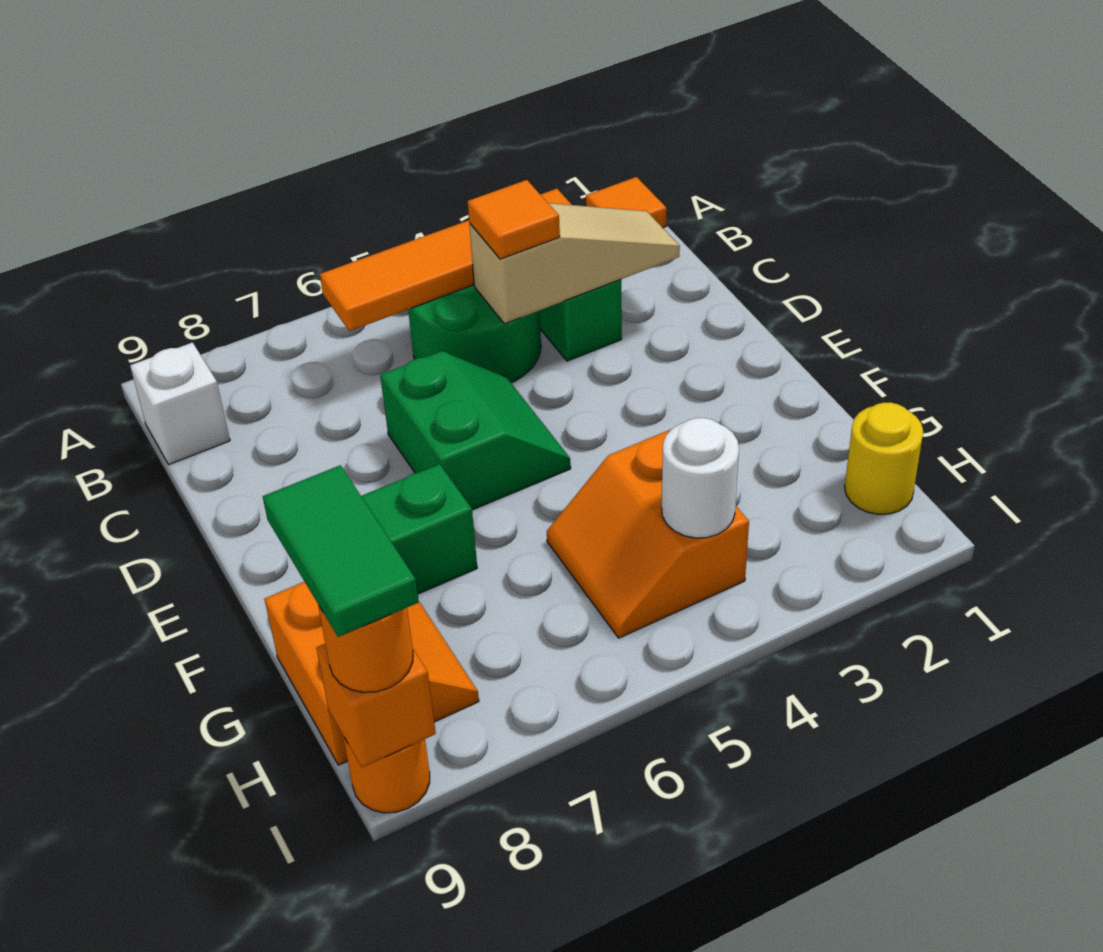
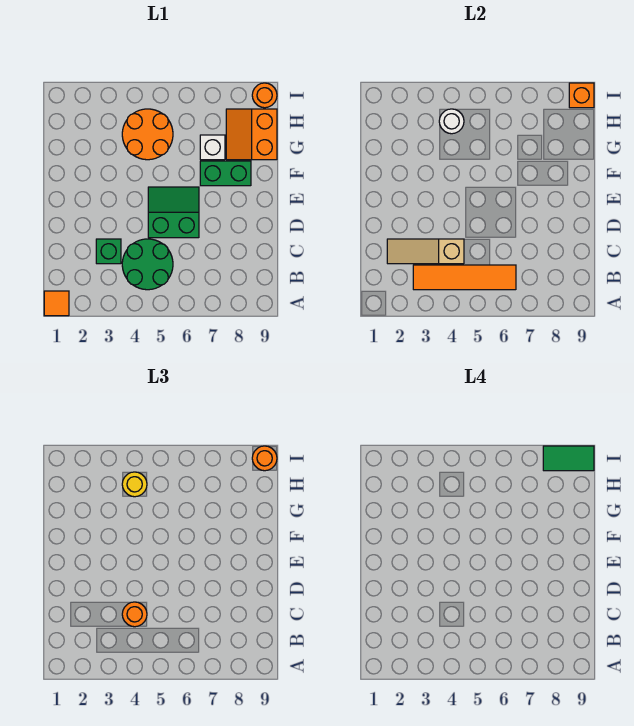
white 1x1 brick [130,343,230,464] -> white 1x1 brick moved to [200,135,225,160]
orange 1x1 tile [468,180,560,259] -> orange 1x1 round brick [122,602,147,627]
green 2x2 slope [380,351,571,510] -> green 2x2 slope turned to [148,187,199,238]
orange 2x2 slope [547,430,749,638] -> orange 2x2 round brick [122,109,173,160]
yellow 1x1 round brick [845,402,923,514] -> yellow 1x1 round brick moved to [122,472,147,497]
green 1x2 tile [263,465,419,637] -> green 1x2 tile turned to [543,446,594,471]

